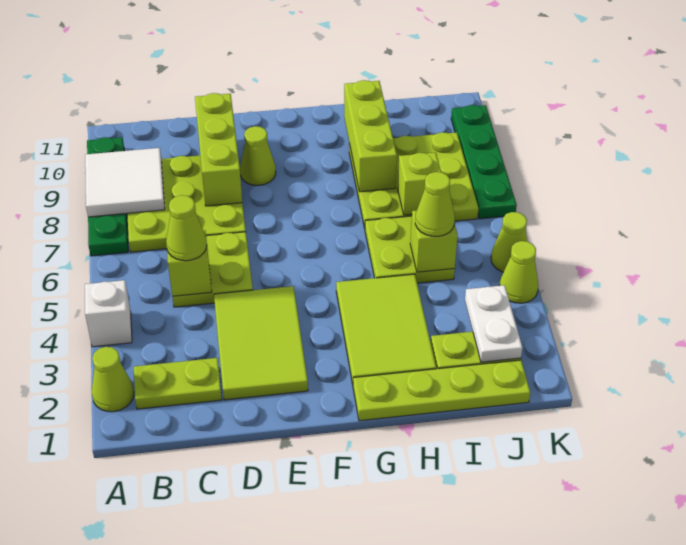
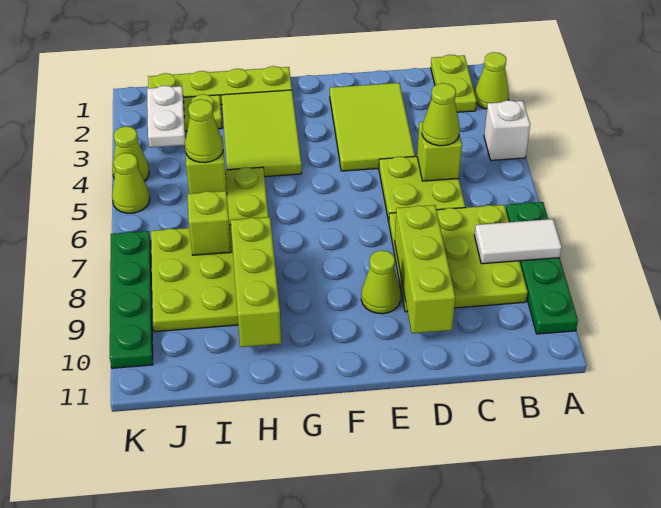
white 2x2 tile [85,148,165,217] -> white 1x2 tile [474,219,562,264]
lime 1x2 plate [134,358,222,409] -> lime 1x2 plate turned to [431,55,477,112]

